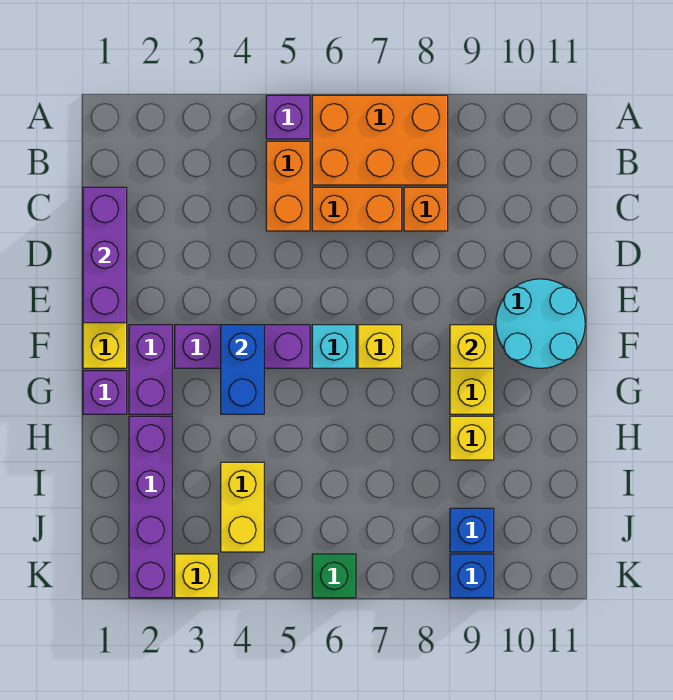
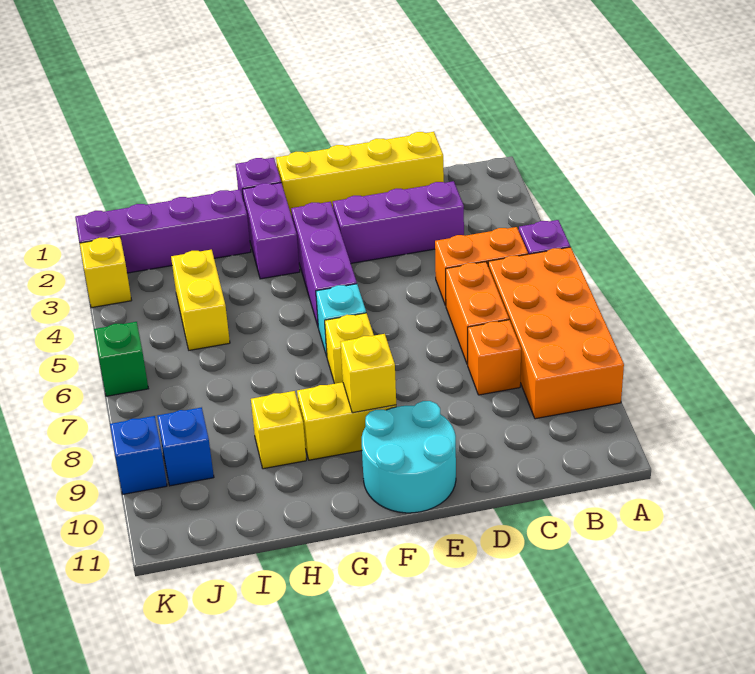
orange 2x3 brick [312,95,448,185] -> orange 2x4 brick [488,247,624,419]
purple 1x3 brick [83,187,127,323] -> purple 1x3 brick moved to [333,181,464,263]
purple 1x2 brick [129,325,172,414] -> purple 1x2 brick turned to [242,183,300,279]
blue 1x2 brick [221,325,264,414] -> none
yellow 1x2 brick [221,462,264,552] -> yellow 1x2 brick turned to [171,250,230,350]

